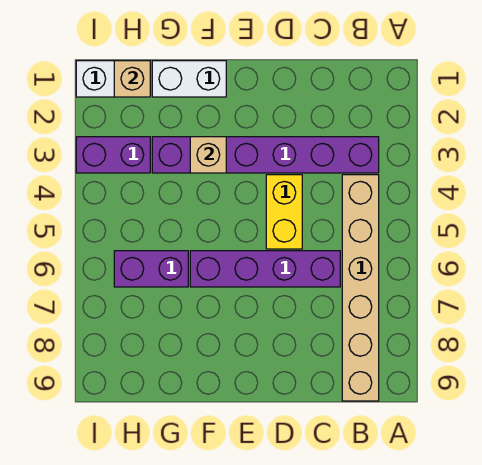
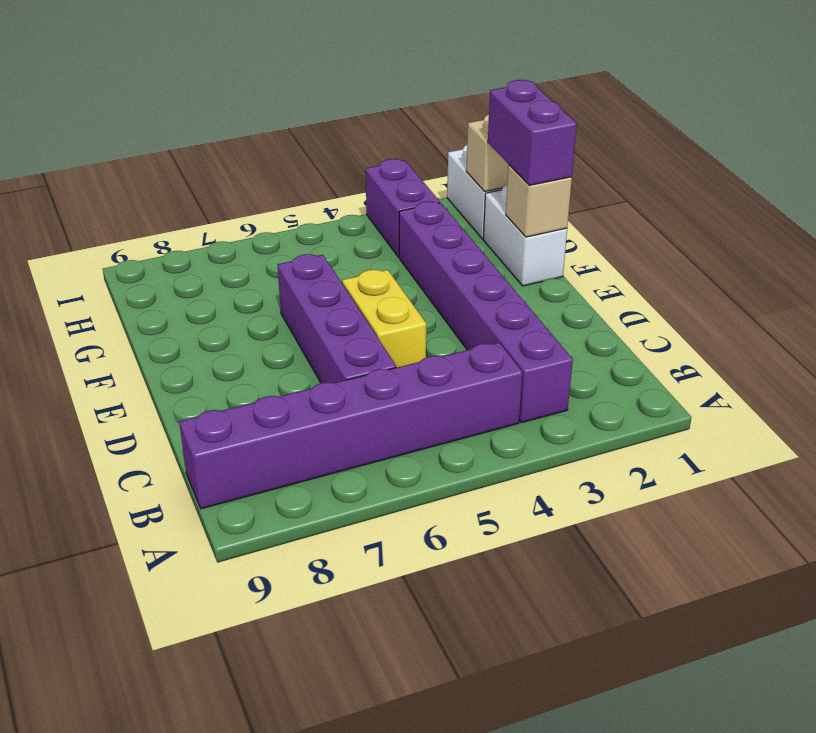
tan 1x6 brick [342,175,379,401] -> purple 1x6 brick [179,342,522,509]
yellow 1x2 brick [266,175,302,249] -> yellow 1x2 brick turned to [342,270,426,367]
tan 1x1 brick [190,137,226,173] -> tan 1x1 brick moved to [506,165,572,237]
purple 1x2 brick [114,251,188,287] -> purple 1x2 brick moved to [488,80,577,185]

